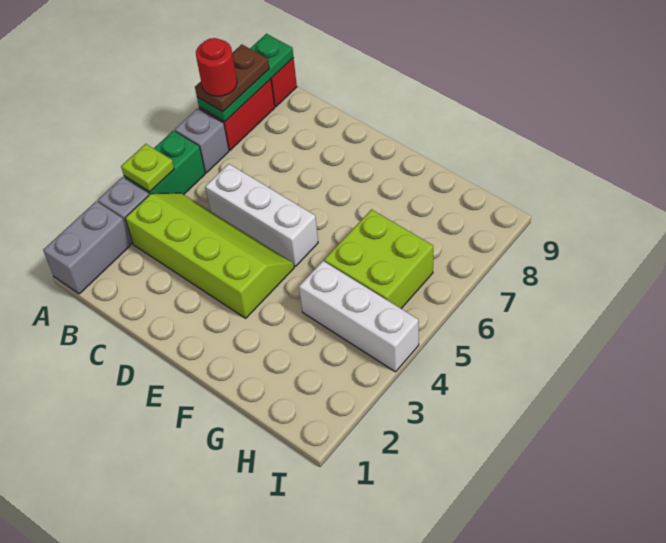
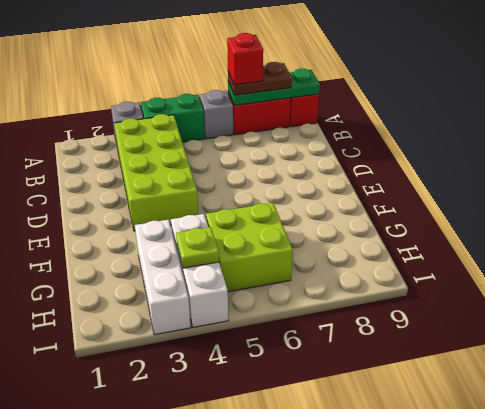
grey 1x2 brick [43,201,131,294] -> none
lime 1x1 plate [121,144,174,192] -> lime 1x1 plate moved to [176,227,219,268]
red 1x1 round brick [196,38,237,96] -> red 1x1 brick [227,33,263,85]
lime 2x4 slope [125,193,294,318] -> lime 2x4 brick [114,114,198,231]
white 1x3 brick [205,164,318,266] -> white 1x3 brick moved to [135,220,191,335]

